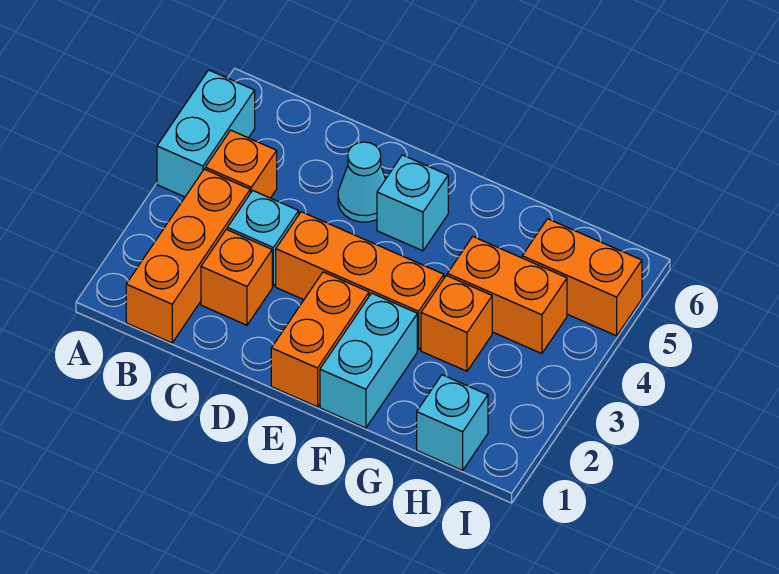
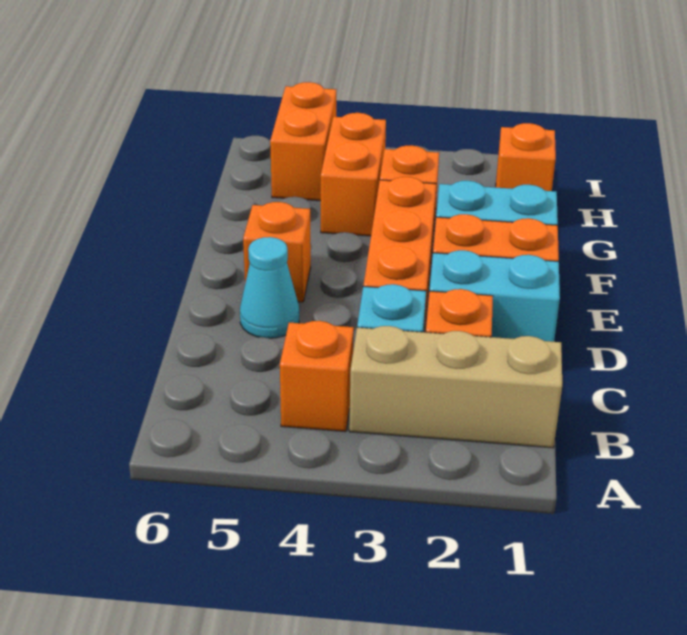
cyan 1x2 brick [157,70,255,197] -> cyan 1x2 brick moved to [430,250,560,342]
orange 1x3 brick [126,169,250,343] -> tan 1x3 brick [349,326,562,448]
cyan 1x1 brick [377,155,448,251] -> orange 1x1 brick [243,202,311,302]
cyan 1x1 brick [417,375,488,470] -> orange 1x1 brick [496,123,556,191]

